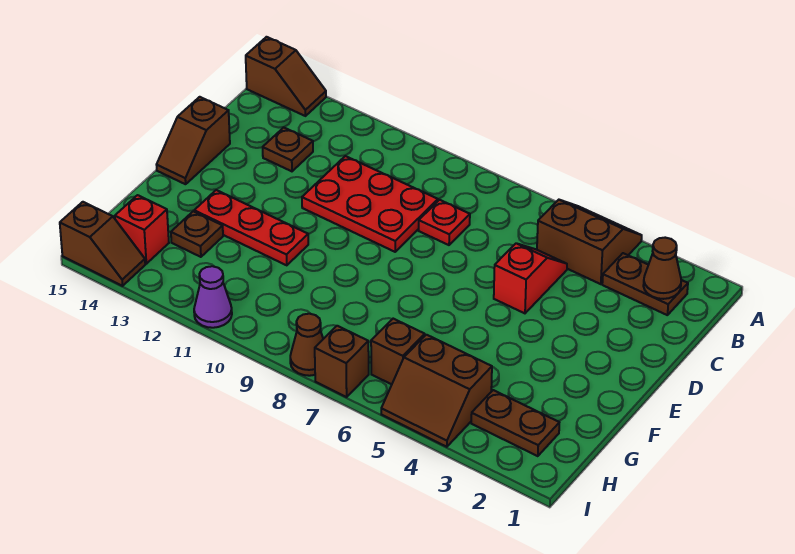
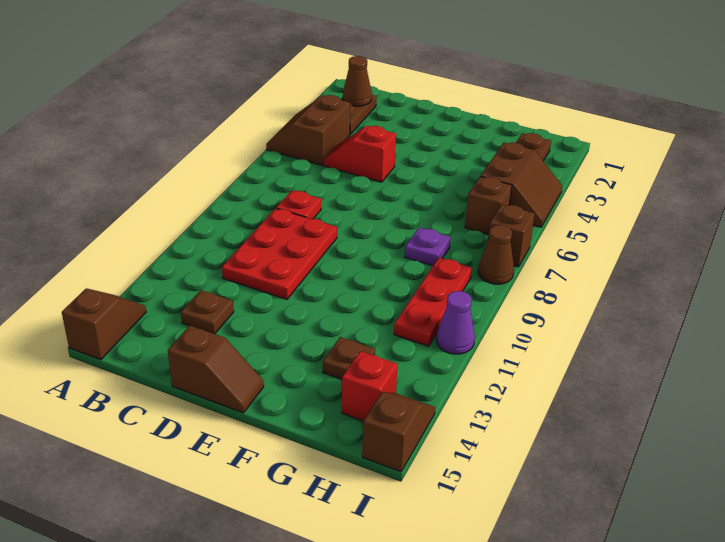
red 1x3 plate [194,190,308,265] -> red 1x3 plate moved to [394,258,472,346]
none -> purple 1x1 plate [405,227,451,266]

